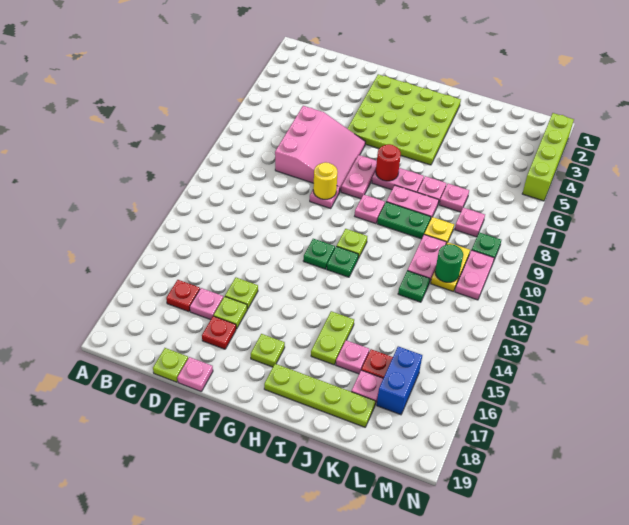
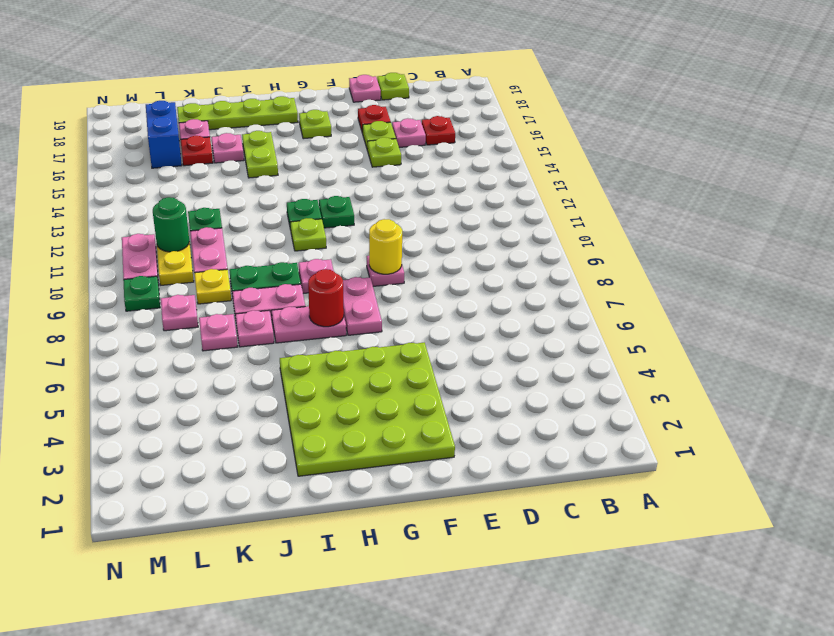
pink 3x3 slope [275,106,365,191] -> none
lime 1x4 brick [522,113,574,201] -> none

